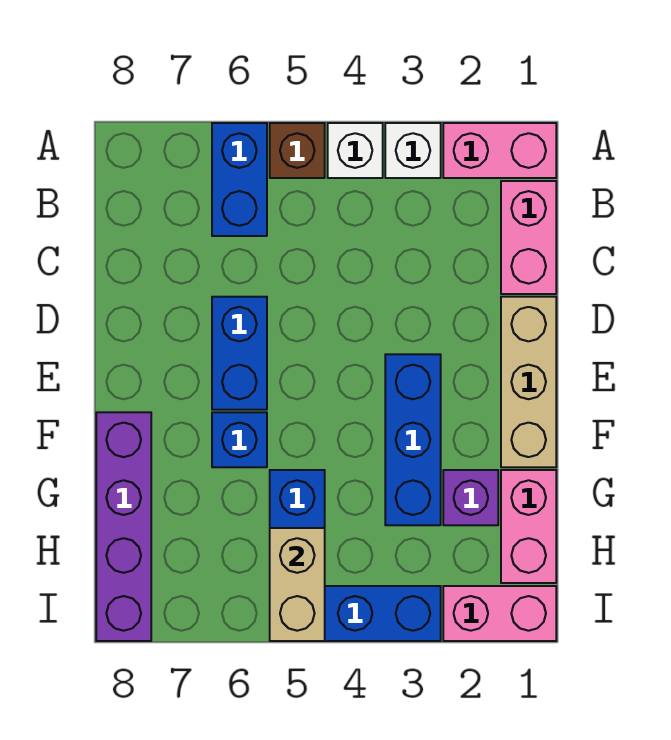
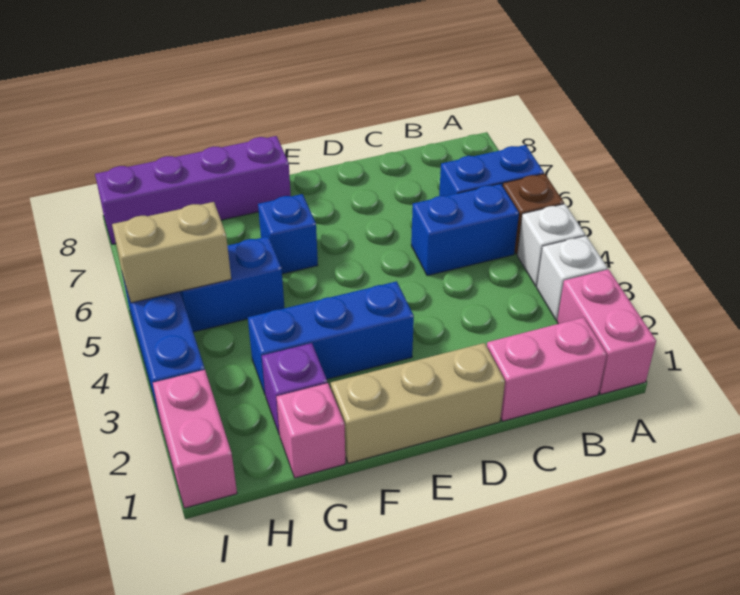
blue 1x2 brick [212,297,267,410] -> blue 1x2 brick moved to [411,184,519,276]
pink 1x2 brick [501,470,556,583] -> pink 1x1 brick [277,383,345,478]

